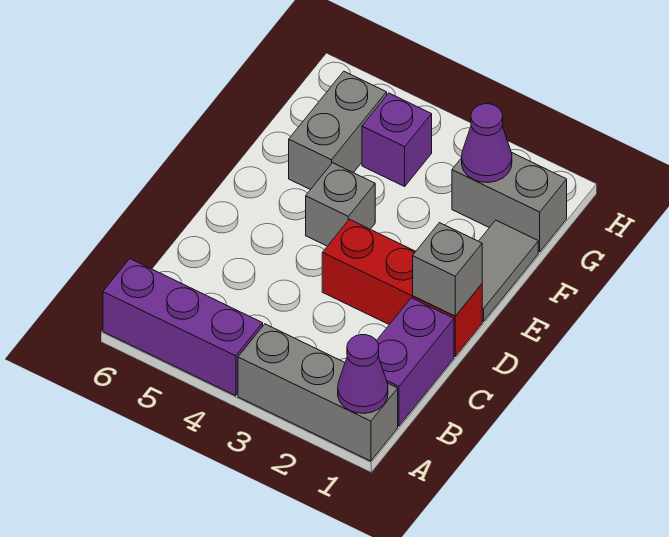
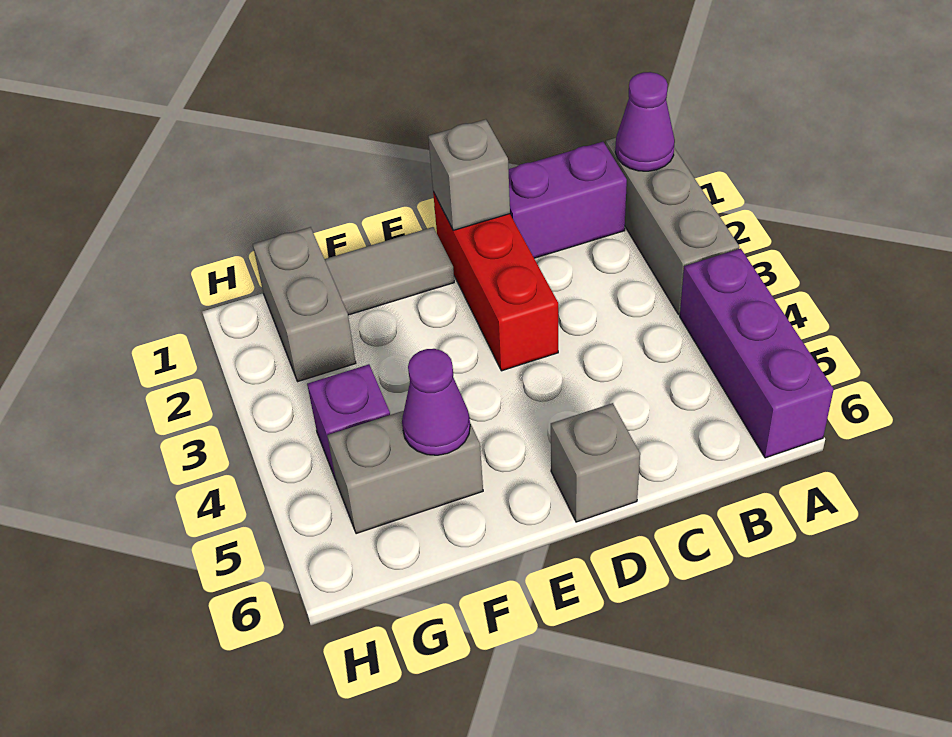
grey 1x1 brick [306,163,375,246] -> grey 1x1 brick moved to [551,403,640,522]
purple 1x1 cone [462,104,512,183] -> purple 1x1 cone moved to [402,349,470,455]

